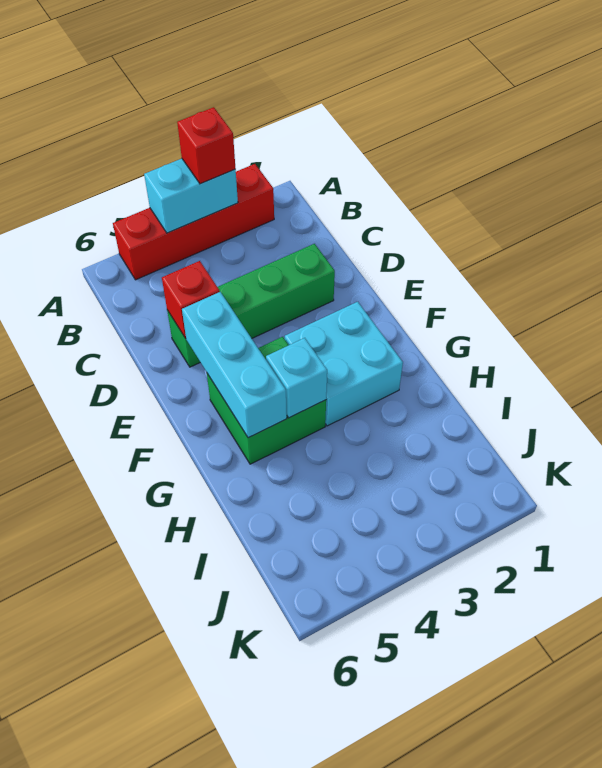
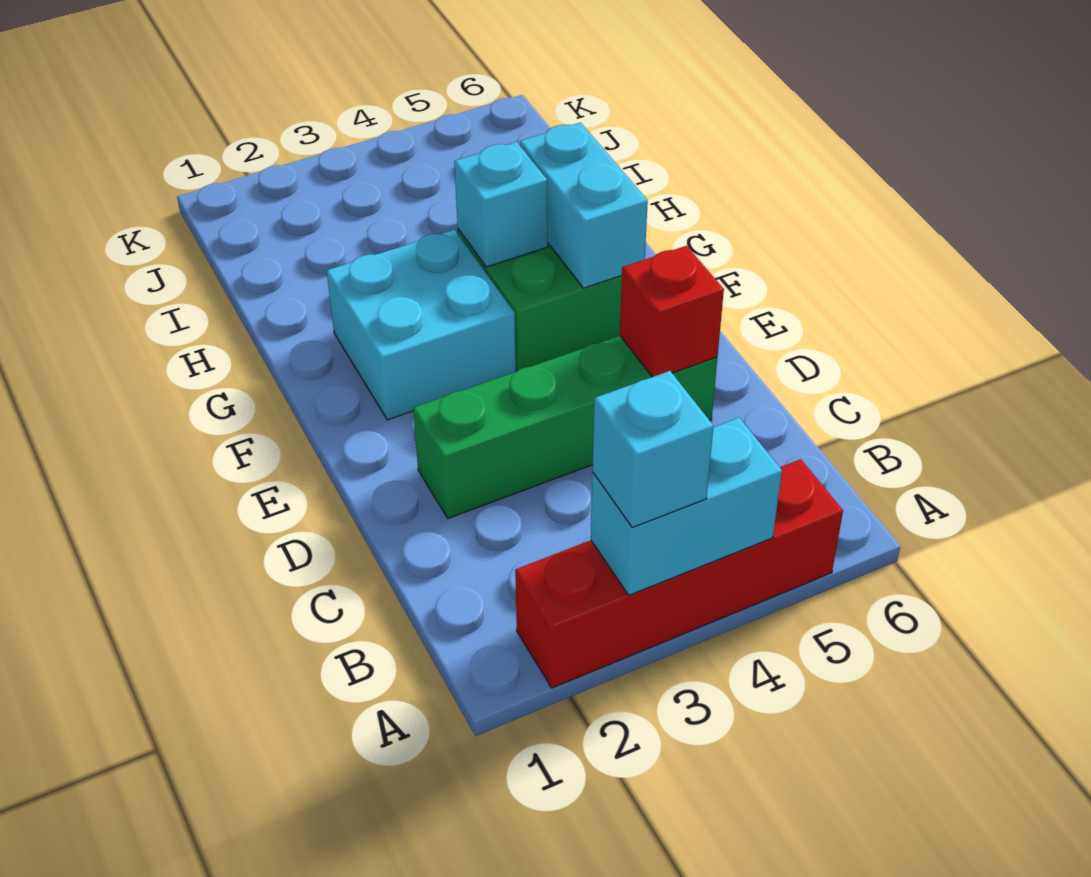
red 1x1 brick [177,107,236,184] -> cyan 1x1 brick [592,371,713,528]
cyan 1x3 brick [182,292,287,438] -> cyan 1x2 brick [520,123,648,288]

